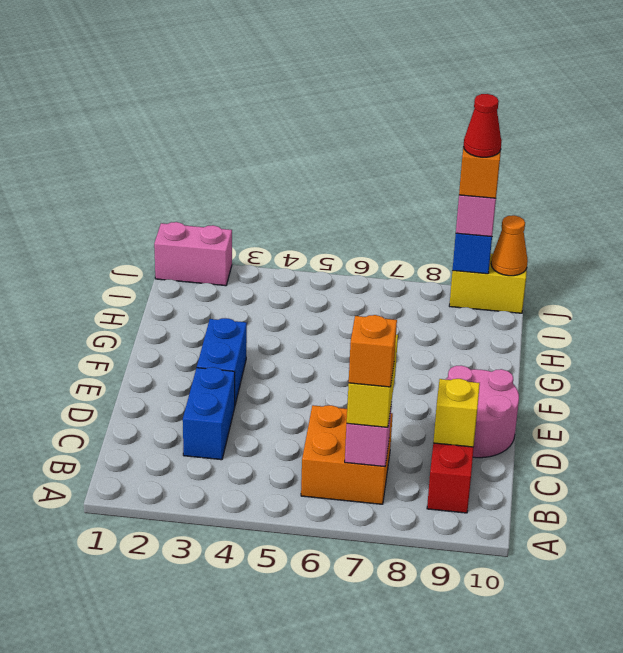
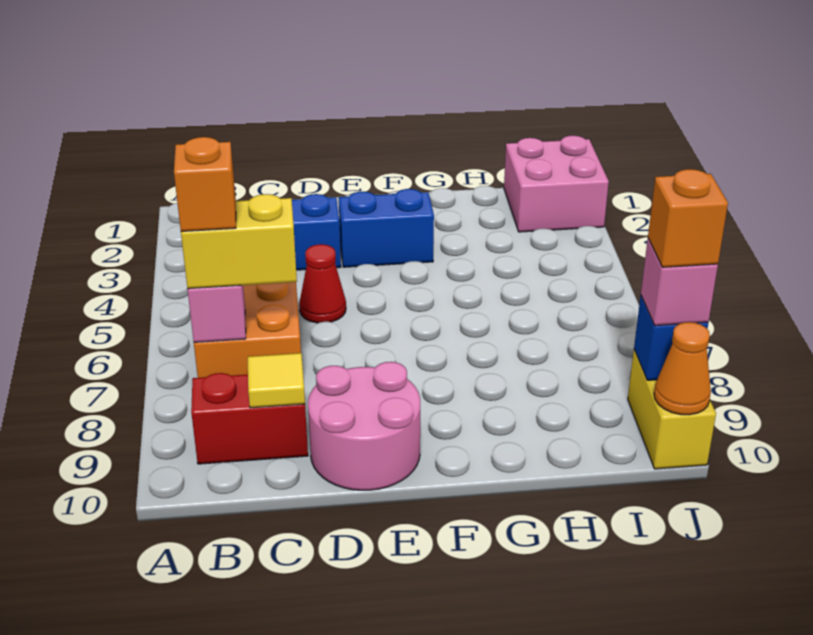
yellow 1x1 brick [433,379,480,447] -> yellow 1x1 tile [248,353,305,408]
pink 1x2 brick [154,222,232,286] -> pink 2x2 brick [504,136,609,232]
red 1x1 cone [464,94,501,157] -> red 1x1 cone moved to [299,244,346,323]

